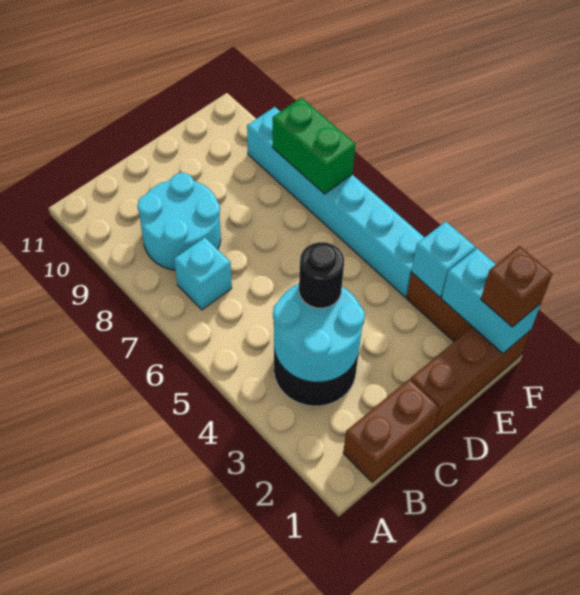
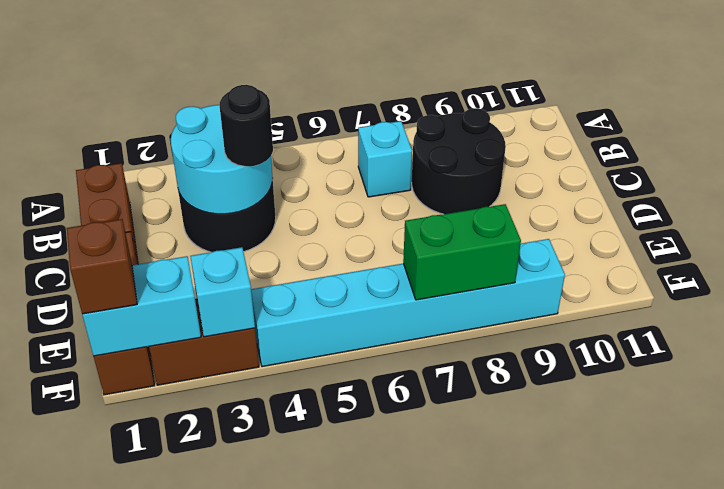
cyan 2x2 round brick [137,173,221,270] -> black 2x2 round brick [412,108,506,214]

